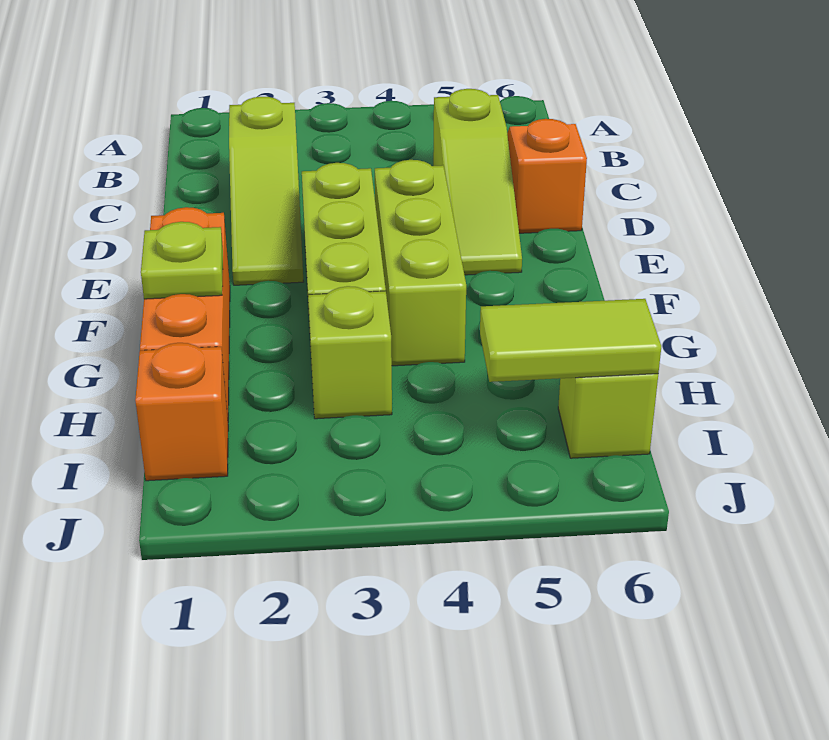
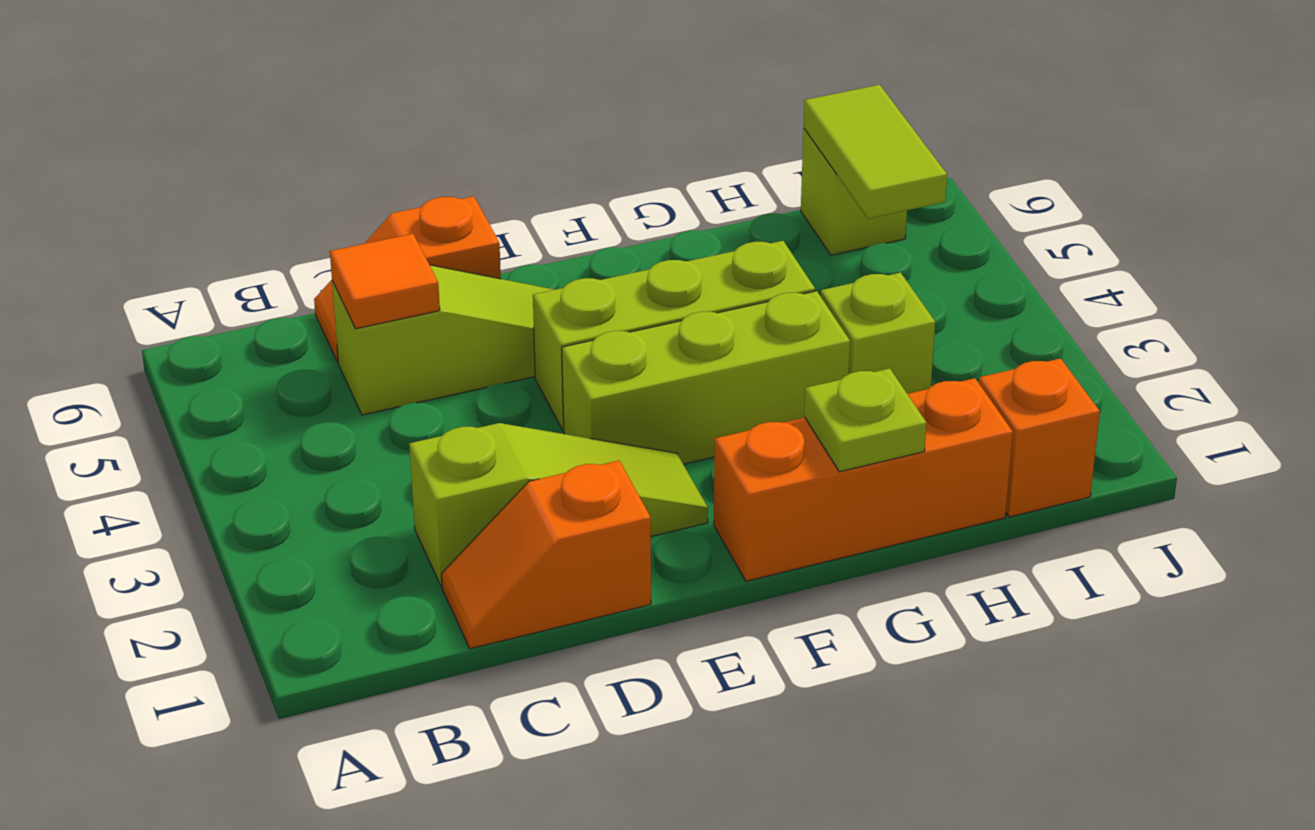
none -> orange 1x2 slope [442,461,651,649]
none -> orange 1x1 tile [330,234,440,329]

